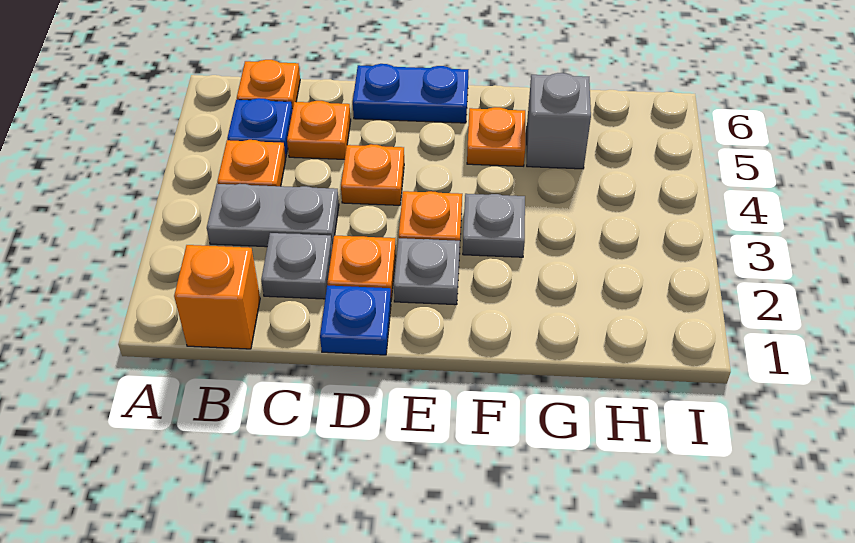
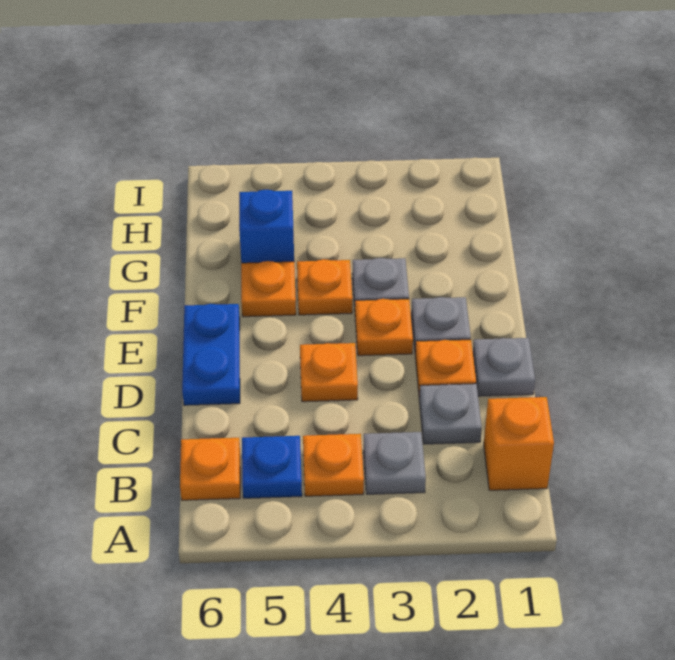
grey 1x2 plate [207,184,339,247] -> grey 1x1 plate [364,432,426,494]
orange 1x1 plate [287,101,351,159] -> orange 1x1 plate moved to [297,259,352,315]
blue 1x1 plate [320,285,391,355] -> grey 1x1 plate [473,338,535,396]
grey 1x1 brick [527,73,591,169] -> blue 1x1 brick [239,190,294,263]

